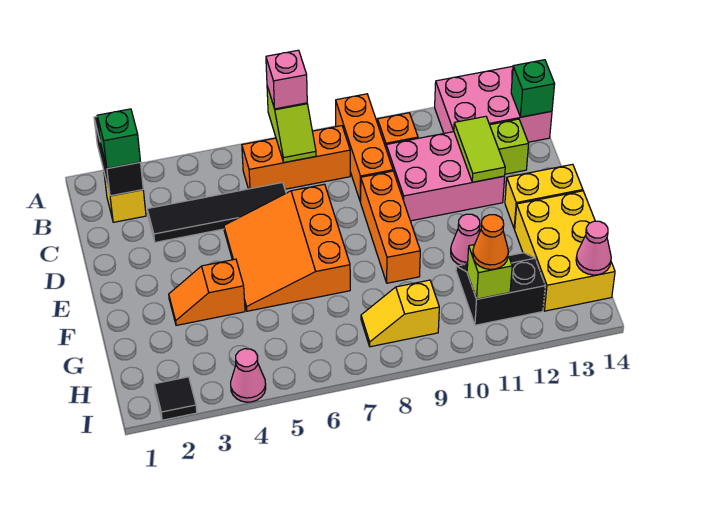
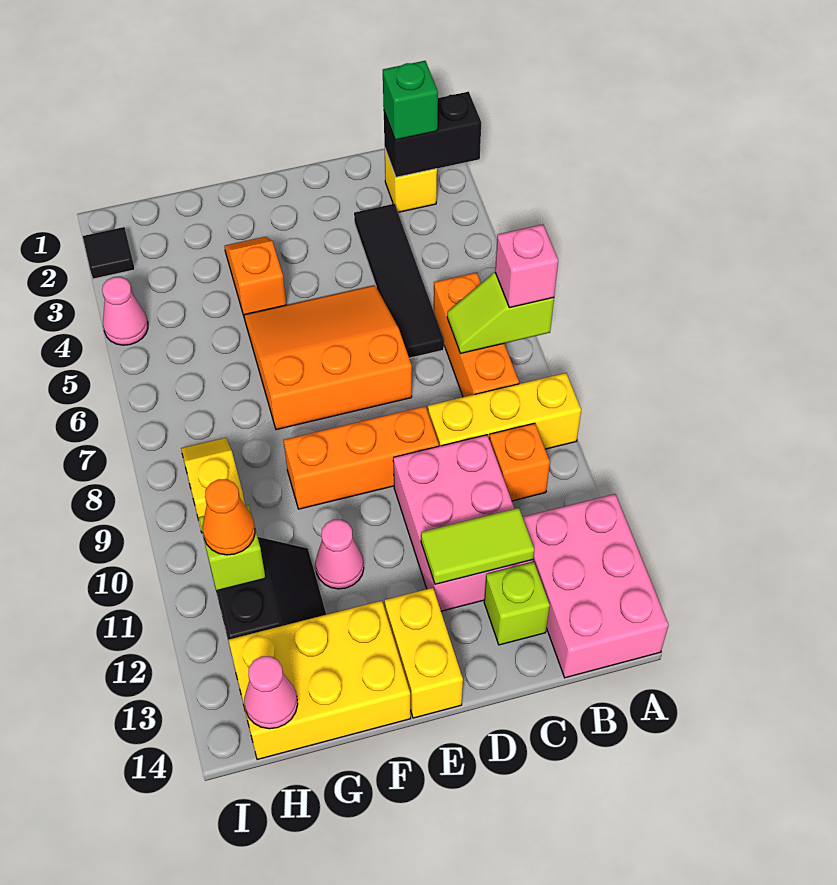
orange 1x3 brick [336,94,393,202] -> yellow 1x3 brick [428,373,581,449]
green 1x1 brick [511,60,555,117] -> none

